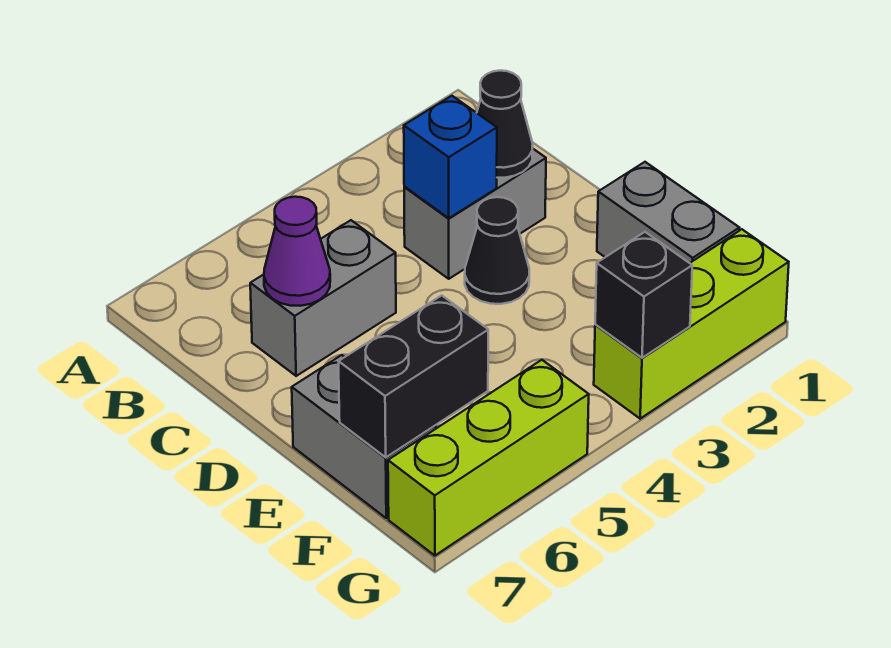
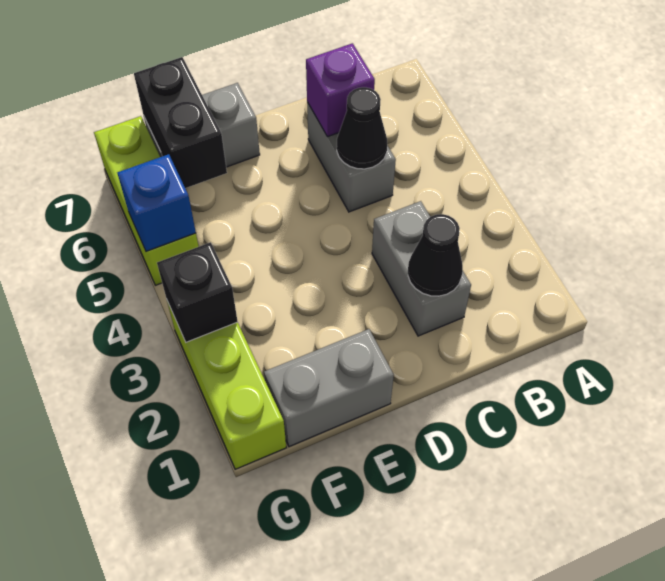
blue 1x1 brick [404,96,497,218] -> blue 1x1 brick moved to [117,154,196,252]
purple 1x1 cone [264,197,330,306] -> purple 1x1 brick [306,43,375,137]
black 1x1 cone [465,197,529,304] -> black 1x1 cone moved to [337,87,387,169]

